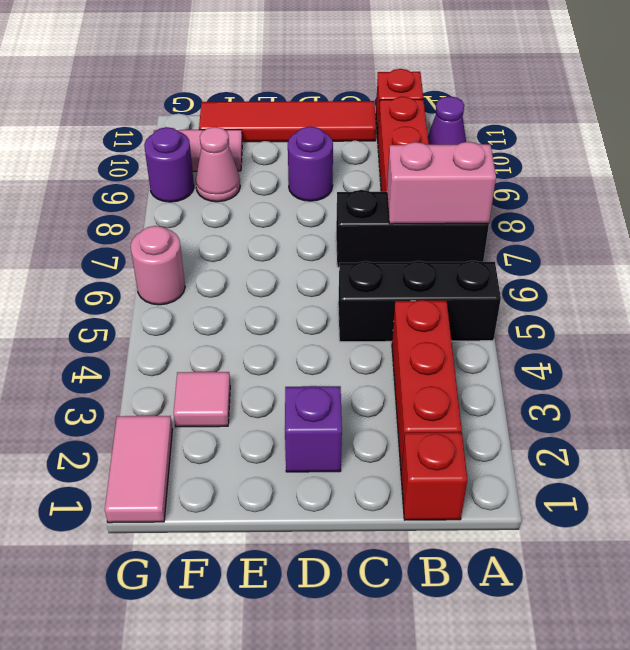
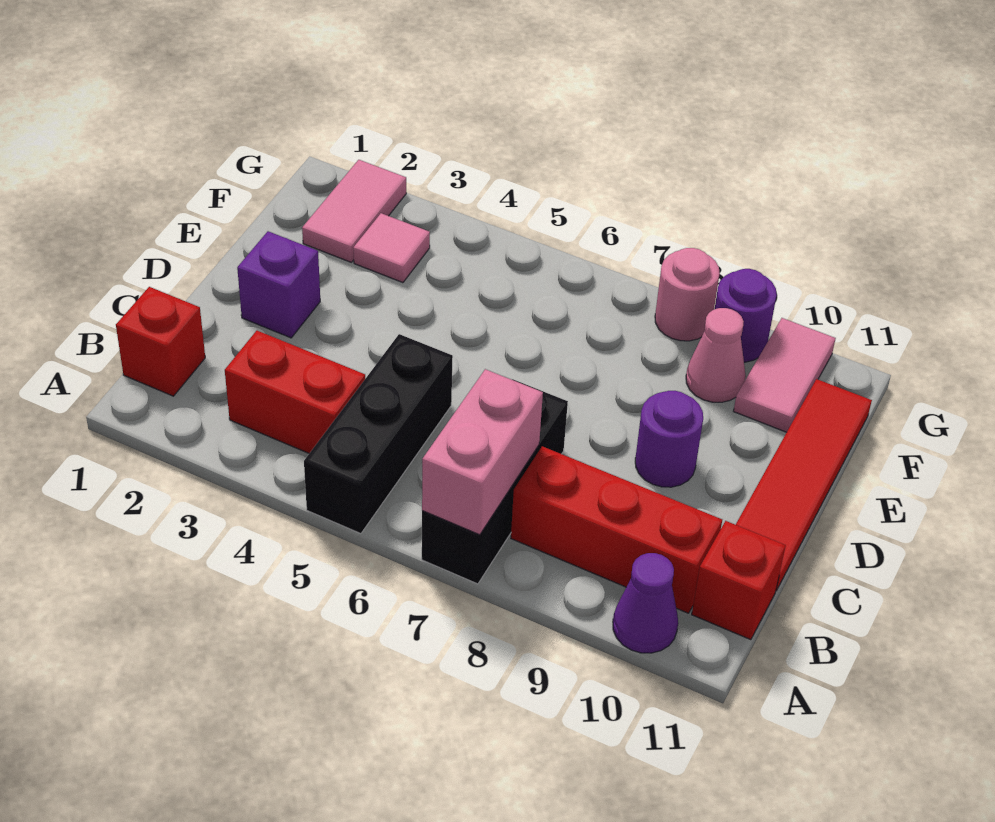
red 1x3 brick [392,300,462,468] -> red 1x2 brick [225,331,365,453]
pink 1x2 tile [105,416,173,523] -> pink 1x2 tile turned to [302,160,406,262]
pink 1x1 round brick [131,226,185,305] -> pink 1x1 round brick moved to [655,248,720,341]

